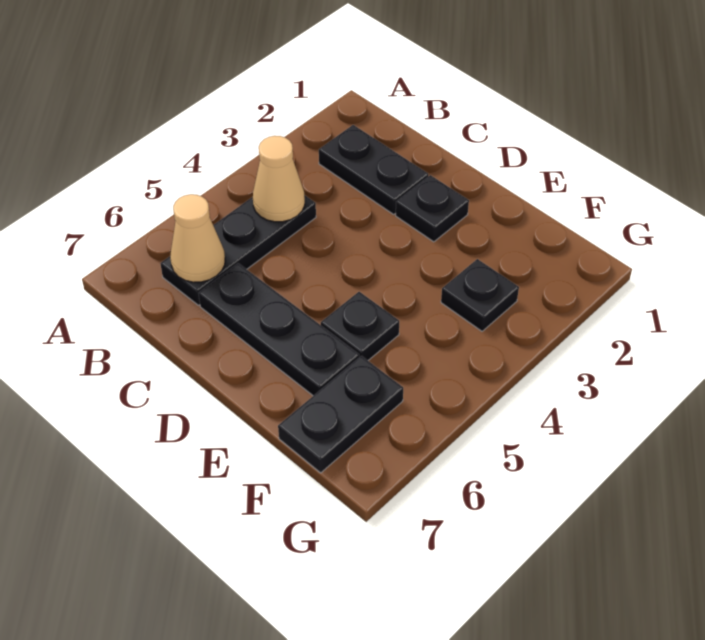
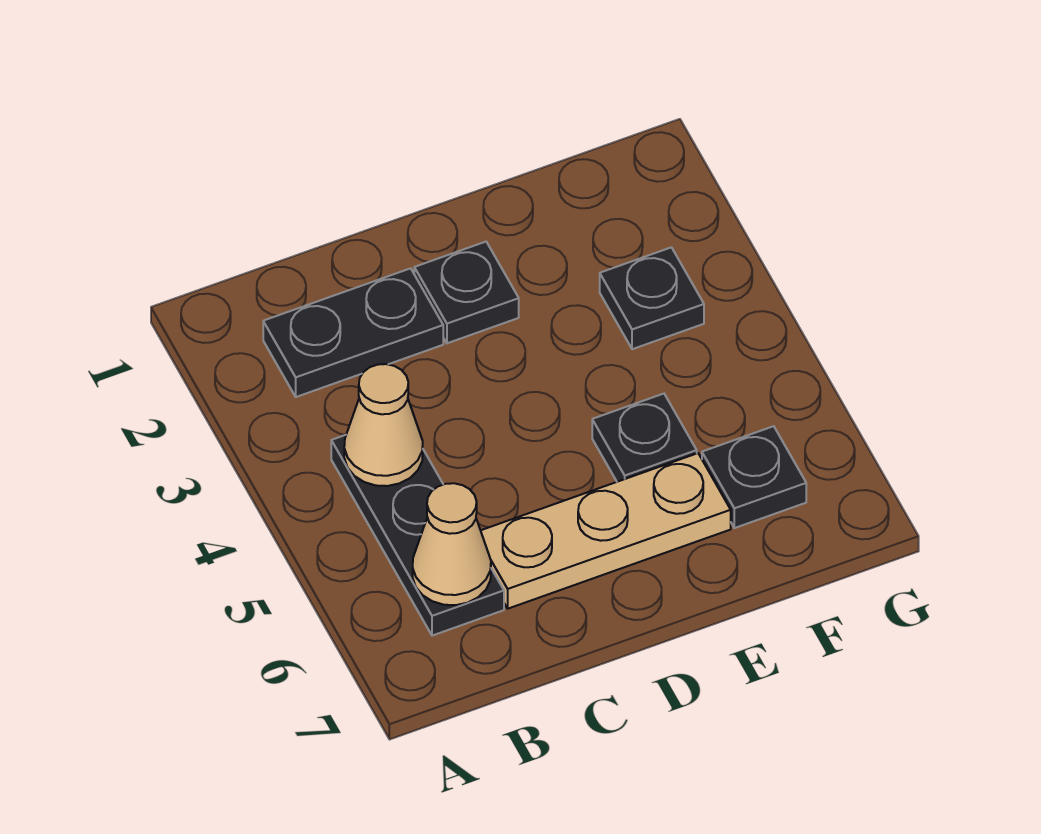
black 1x3 plate [198,263,359,396] -> tan 1x3 plate [481,453,731,609]
black 1x2 plate [278,356,403,473] -> black 1x1 plate [702,426,806,528]

